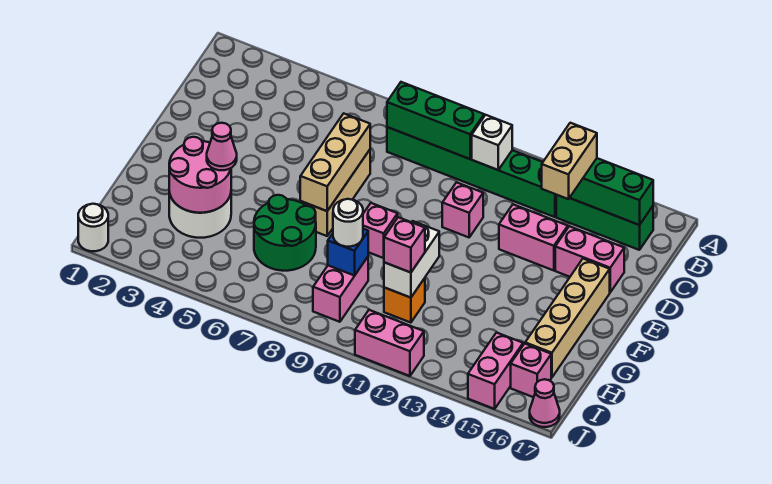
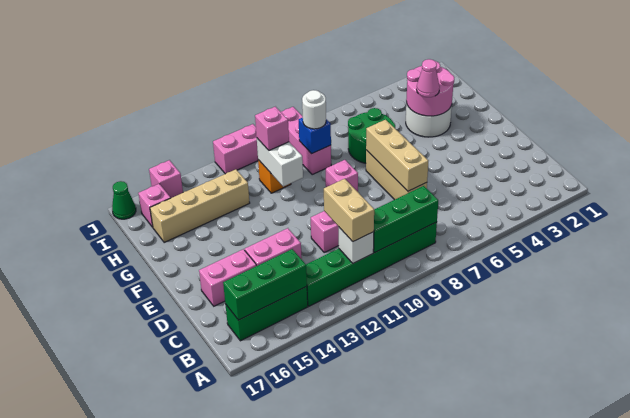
tan 1x2 brick [542,123,597,199] -> tan 1x2 brick moved to [324,179,374,242]
tan 1x4 brick [525,259,610,377] -> tan 1x4 brick turned to [150,169,250,242]
pink 1x2 brick [313,257,368,322] -> pink 1x3 brick [281,107,331,174]
pink 1x2 brick [468,333,523,409] -> pink 1x1 brick [149,160,183,198]
white 1x1 round brick [78,204,108,251] -> none
pink 1x1 cone [530,379,560,427] -> green 1x1 cone [112,181,136,219]

